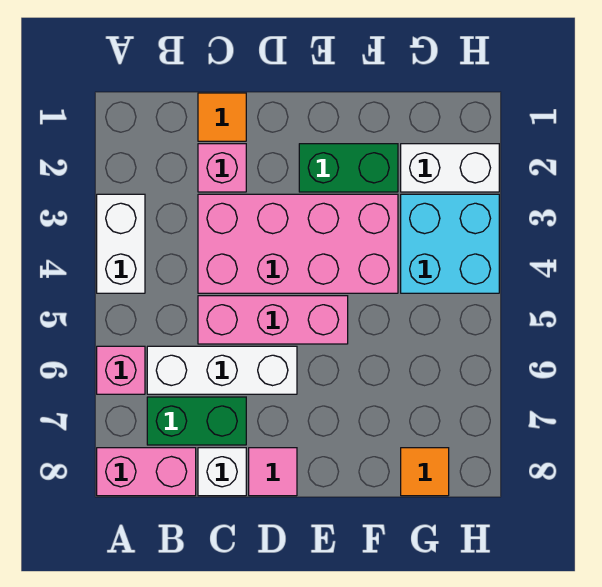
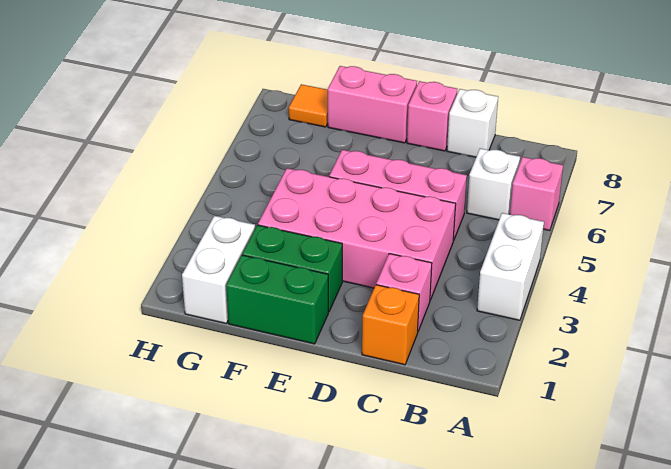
pink 1x2 brick [97,448,196,496] -> pink 1x2 brick moved to [328,66,417,143]
white 1x3 brick [147,346,297,394] -> white 1x1 brick [467,148,520,220]
green 1x2 brick [147,397,246,445] -> green 1x2 brick moved to [226,255,328,344]
orange 1x1 tile [198,93,246,141] -> orange 1x1 brick [362,285,419,365]
pink 1x1 tile [249,448,297,496] -> pink 1x1 brick [407,81,457,151]
white 1x2 brick [401,144,499,192] -> white 1x2 brick turned to [182,216,255,323]
cyan 2x2 brick [401,194,499,293] -> none

